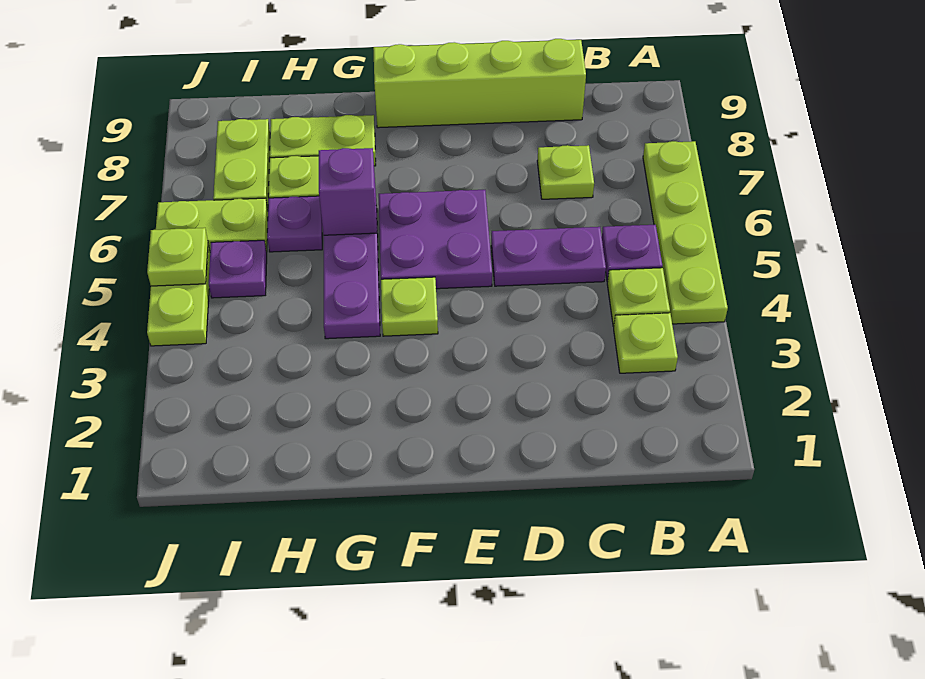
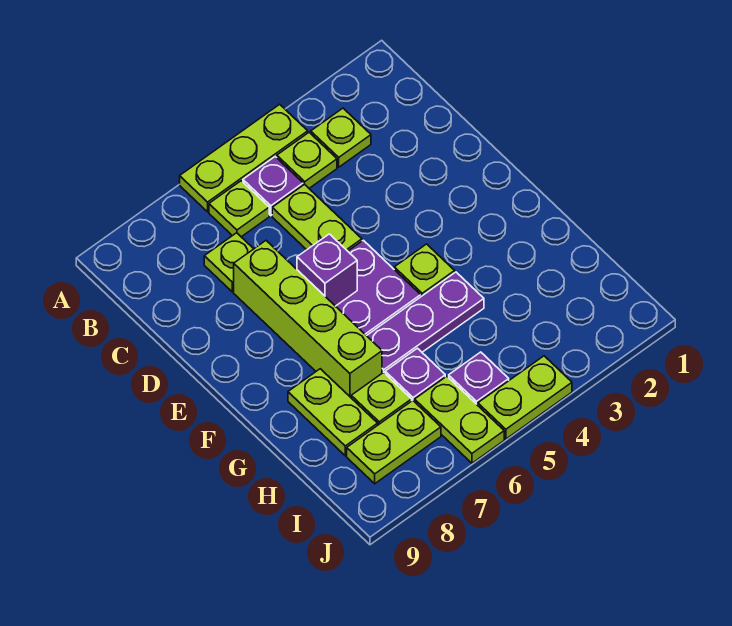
lime 1x4 plate [643,141,728,324] -> lime 1x3 plate [180,104,308,212]
purple 1x2 plate [491,227,606,286] -> lime 1x2 plate [272,184,362,251]
lime 1x4 brick [373,39,586,128] -> lime 1x4 brick moved to [234,241,382,397]
purple 1x1 brick [319,148,377,235] -> purple 1x1 brick moved to [297,234,357,306]
lime 1x1 plate [147,228,208,286] -> lime 1x1 plate moved to [209,181,269,237]

